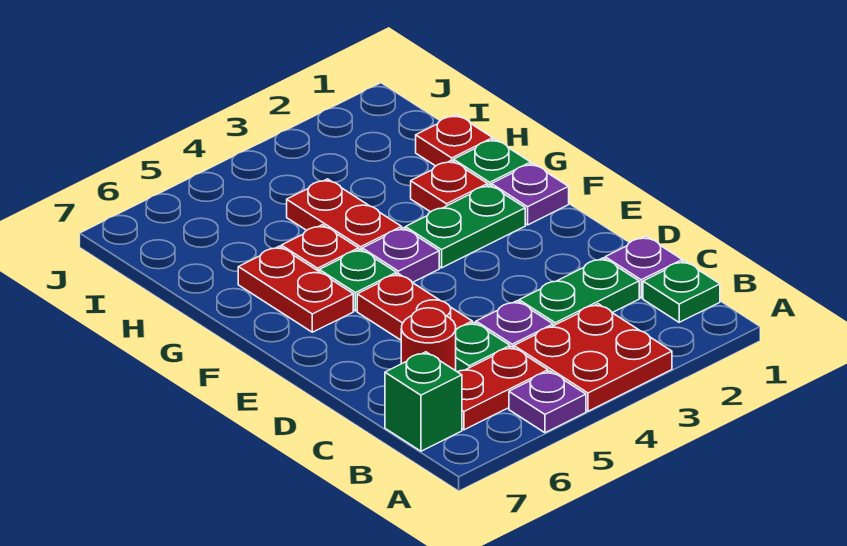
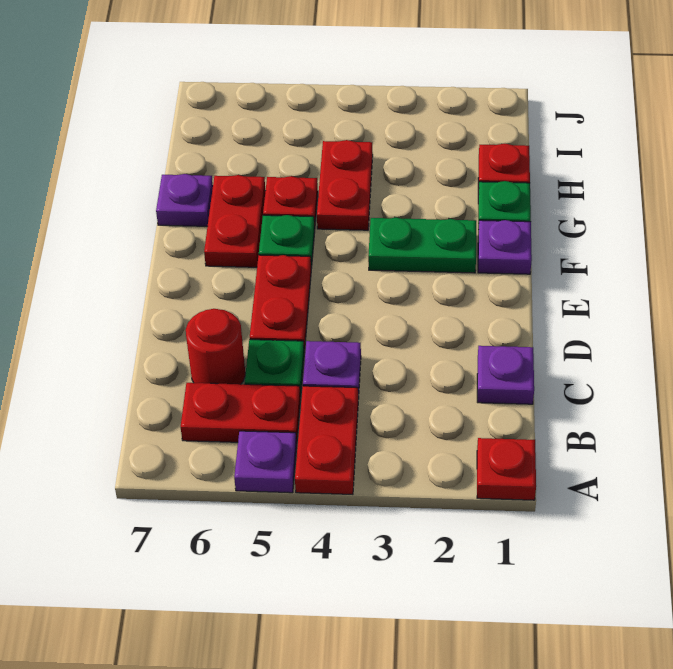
red 2x2 plate [514,304,672,411] -> red 1x2 plate [295,386,358,494]
green 1x1 plate [643,261,720,322] -> none
green 1x1 brick [385,352,462,451] -> none
green 1x2 plate [519,258,639,326] -> none
purple 1x1 plate [362,228,439,283] -> purple 1x1 plate moved to [156,174,213,226]
red 1x1 plate [411,160,488,212] -> red 1x1 plate moved to [477,438,536,500]

